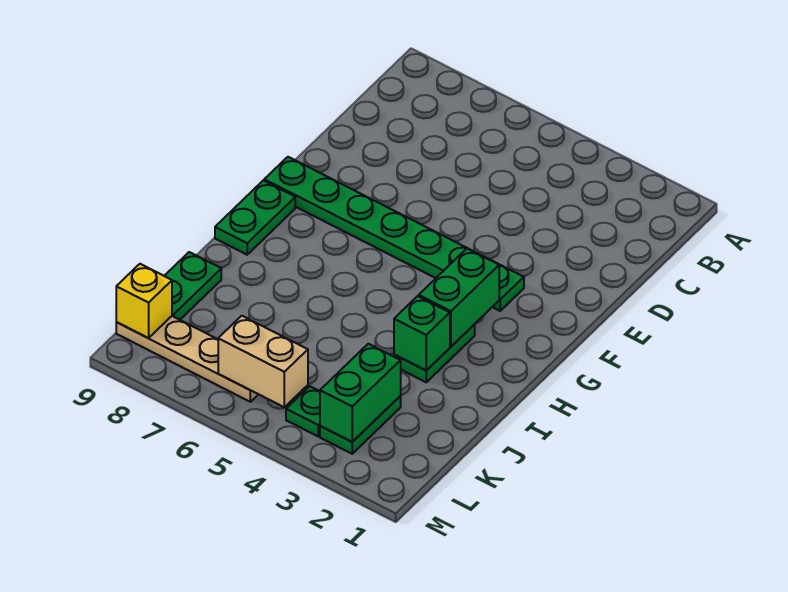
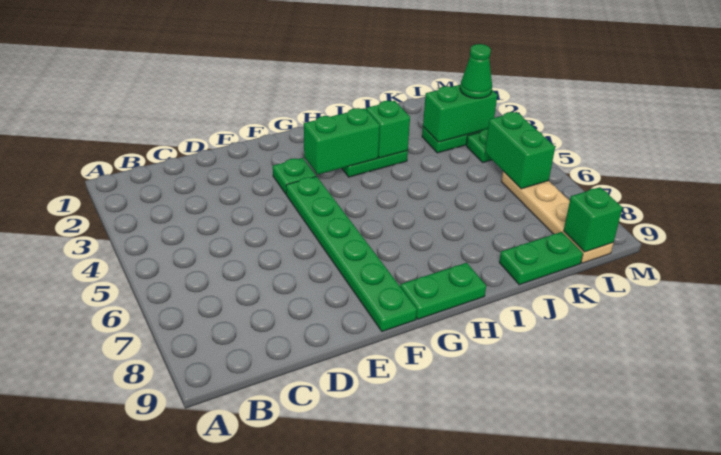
none -> green 1x1 cone [460,44,492,98]
tan 1x2 brick [218,316,308,407] -> green 1x2 brick [485,112,555,189]
yellow 1x1 brick [116,264,172,338] -> green 1x1 brick [564,187,622,252]

